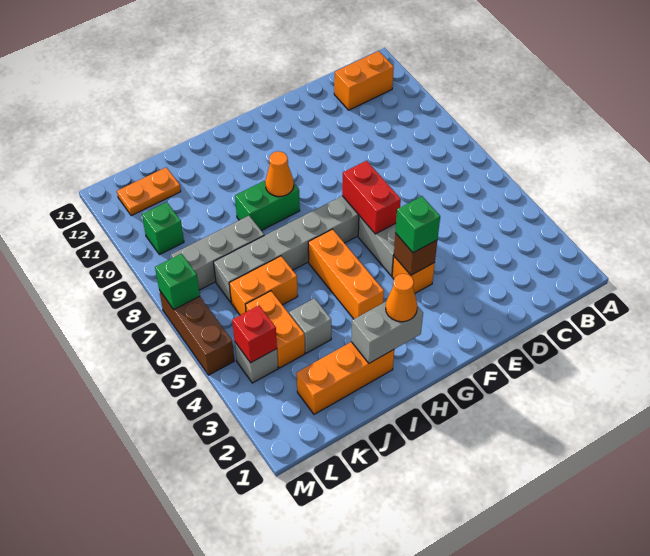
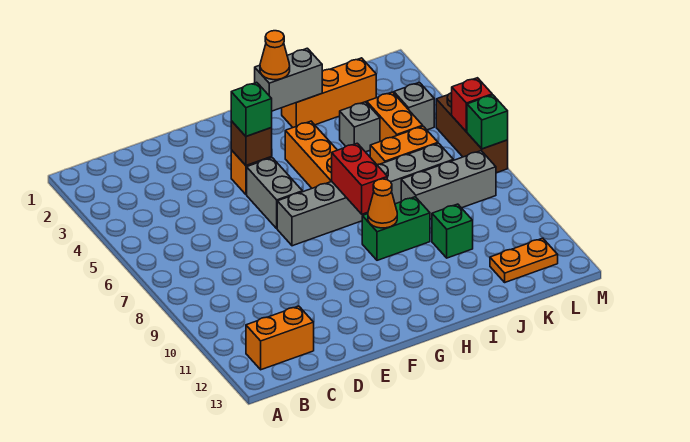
red 1x2 brick [342,161,401,234] -> red 1x2 brick moved to [332,143,387,214]
red 1x1 brick [232,306,277,363] -> red 1x1 brick moved to [452,78,492,132]
green 1x1 brick [142,202,184,255] -> green 1x1 brick moved to [432,204,473,258]

